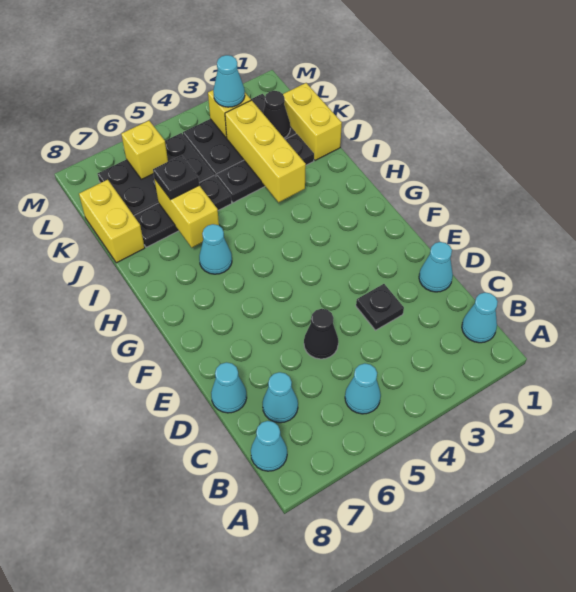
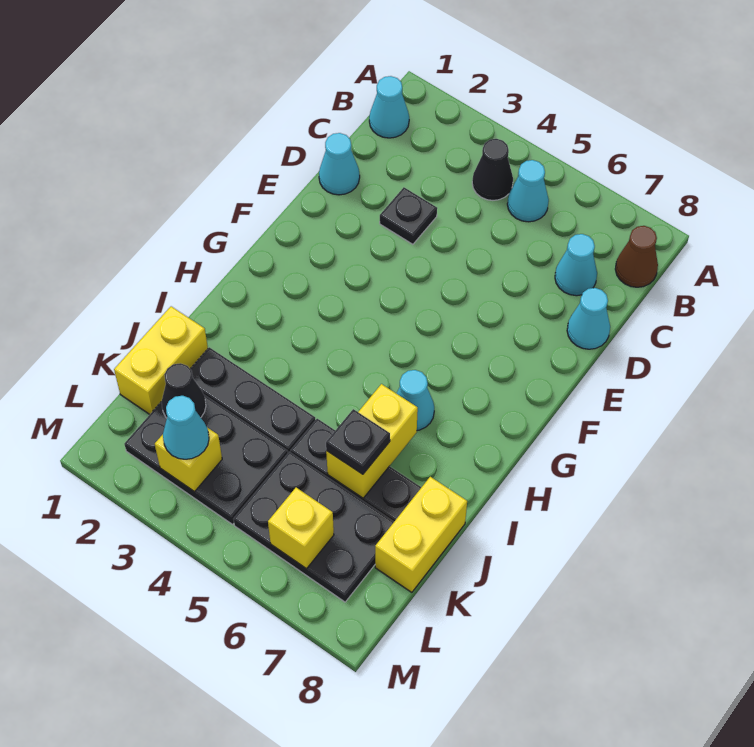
cyan 1x1 cone [251,421,287,471] -> brown 1x1 cone [615,226,658,287]
black 1x1 cone [304,309,338,359] -> black 1x1 cone moved to [472,139,513,200]
yellow 1x3 brick [225,100,306,202] -> none

